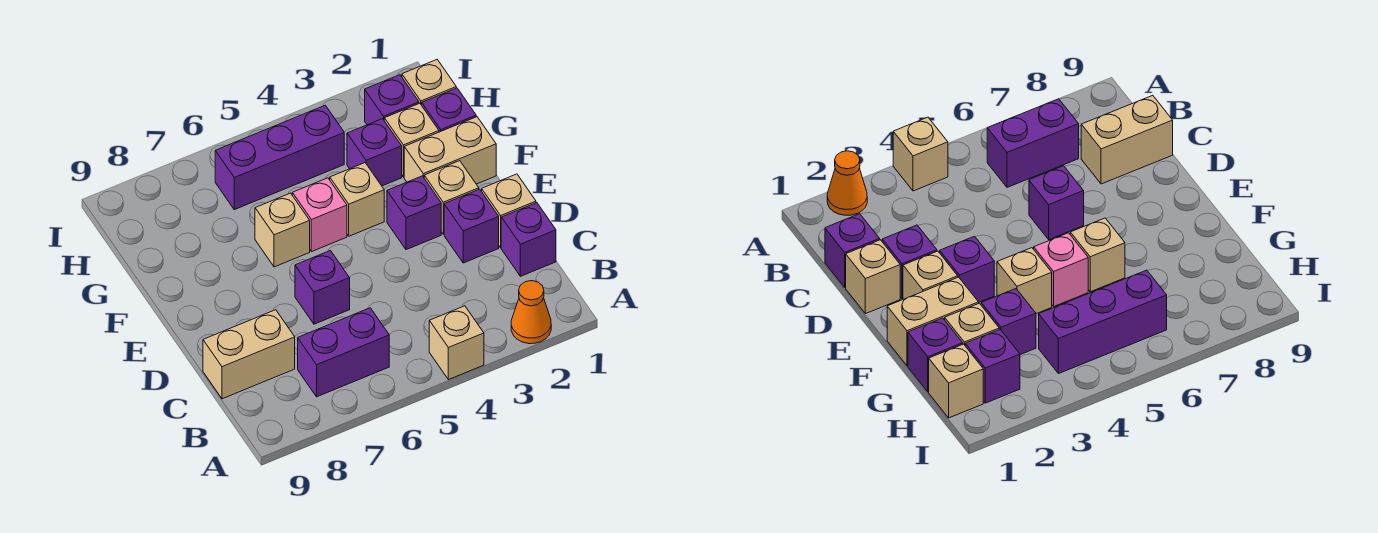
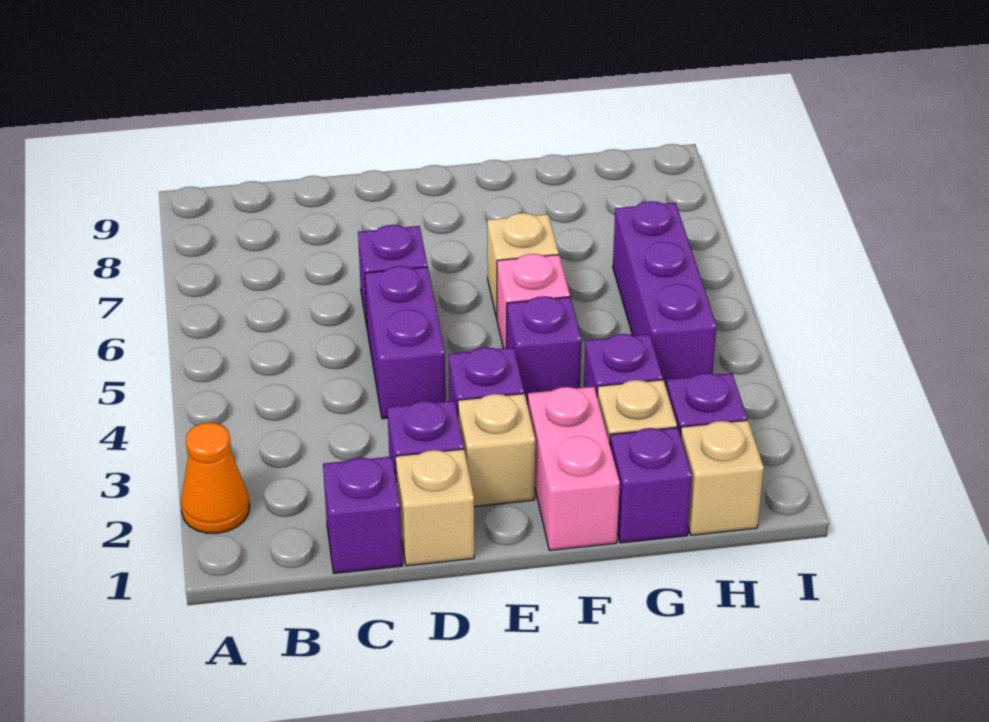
tan 1x1 brick [429,306,484,380] -> none
purple 1x2 brick [298,308,389,397] -> purple 1x2 brick moved to [365,266,446,419]
tan 1x2 brick [203,310,295,399] -> none
tan 1x2 brick [404,117,496,184] -> pink 1x2 brick [528,387,620,550]
tan 1x1 brick [330,163,384,236] -> purple 1x1 brick [507,296,582,404]

